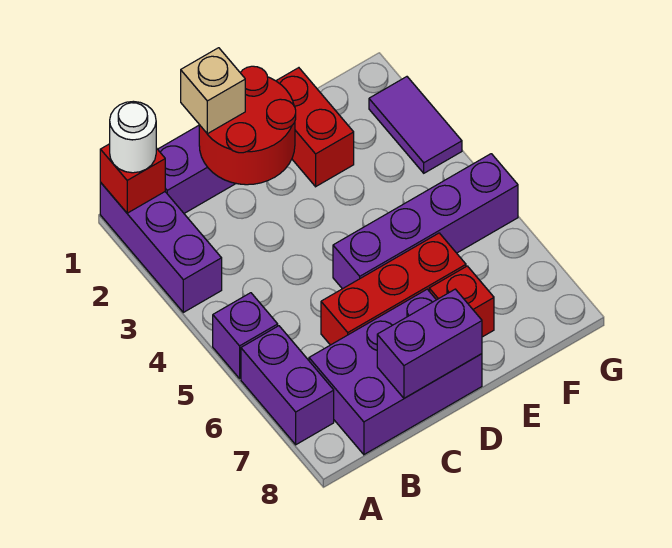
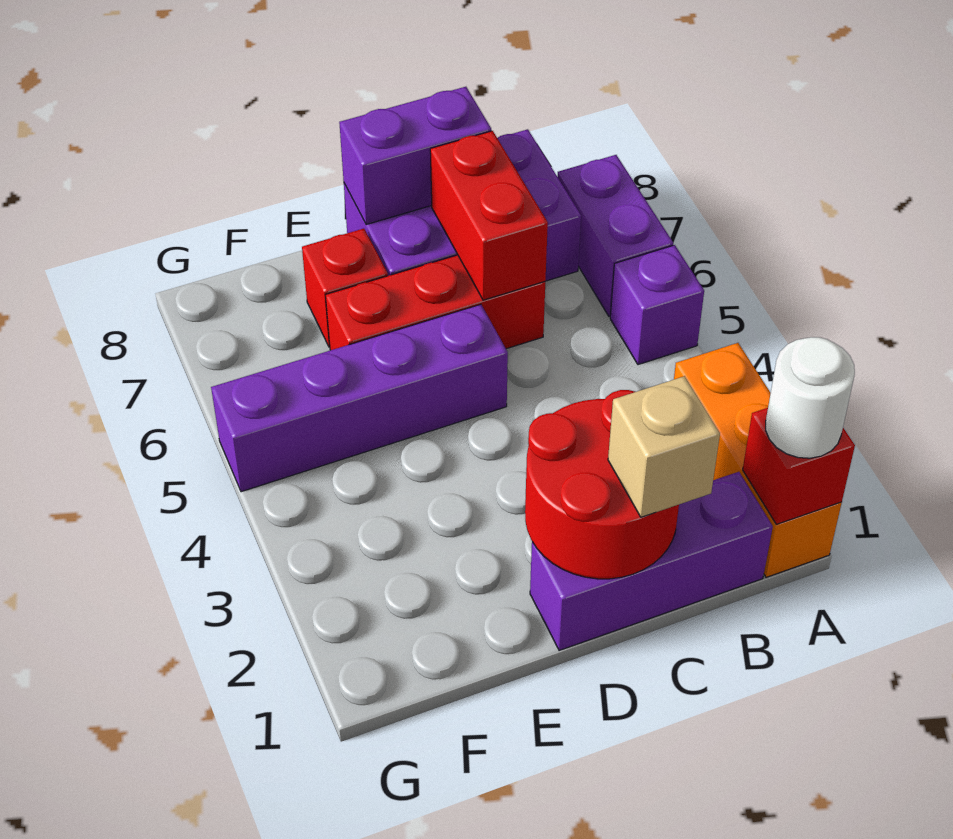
purple 1x3 brick [100,183,222,312] -> orange 1x3 brick [674,343,842,577]
red 1x2 brick [276,68,354,187] -> red 1x2 brick moved to [430,131,548,300]
purple 1x2 tile [369,77,462,173] -> none

